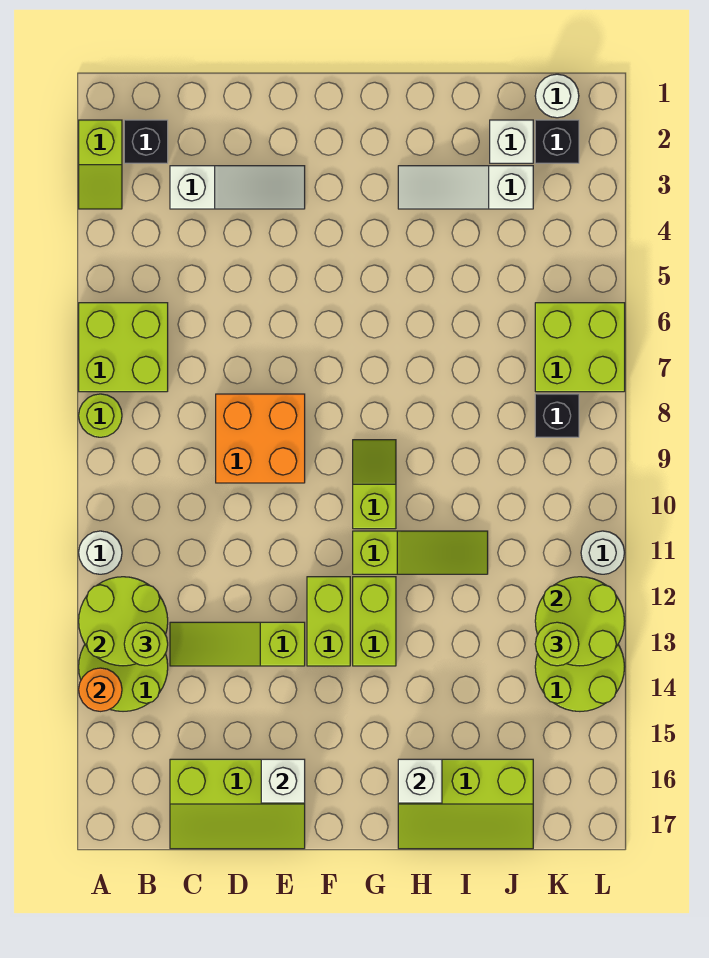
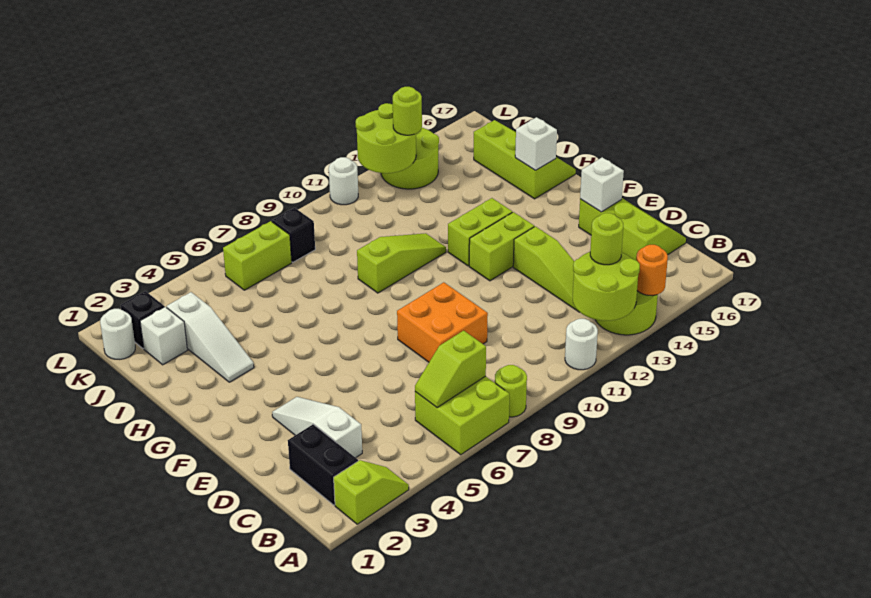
black 1x1 brick [124,120,168,163] -> black 1x2 brick [288,424,358,505]
lime 1x2 slope [353,440,396,529] -> lime 1x2 slope moved to [415,331,486,408]
lime 1x3 slope [353,531,488,574] -> lime 1x3 slope turned to [357,233,446,293]
lime 2x2 brick [535,303,625,392] -> lime 1x2 brick [223,221,292,290]

